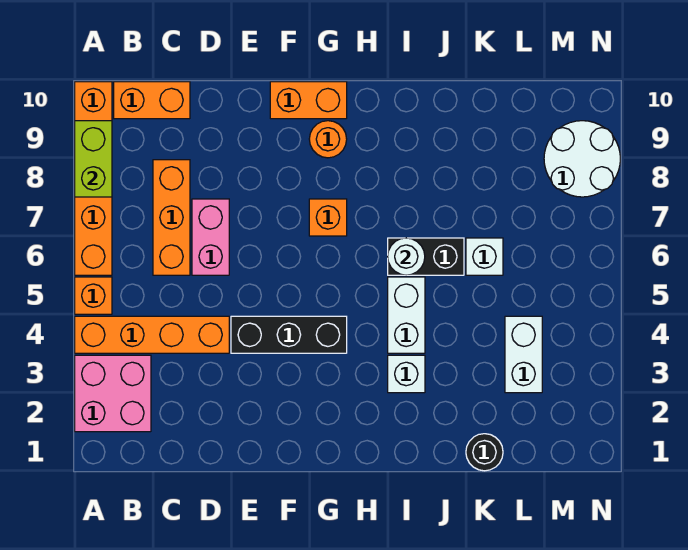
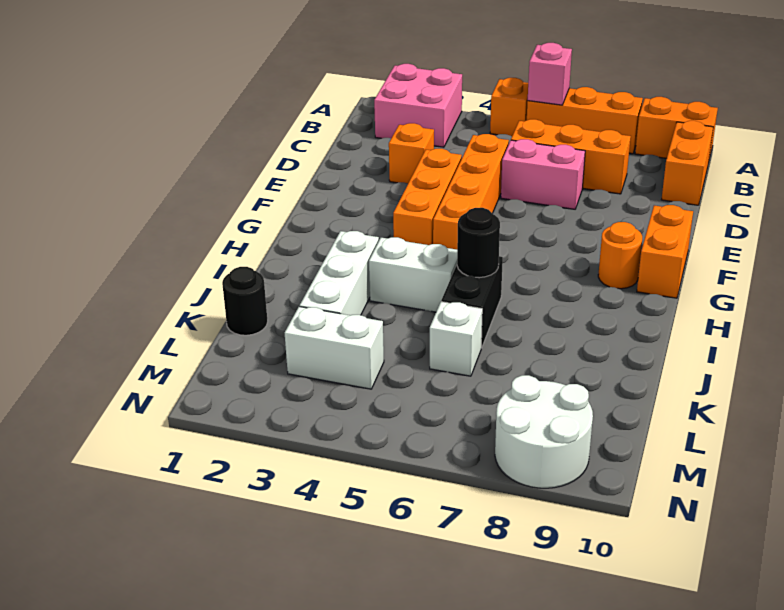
orange 1x4 brick [75,316,229,353] -> orange 1x4 brick moved to [433,134,509,249]
none -> pink 1x1 brick [528,43,572,105]
lime 1x2 brick [75,121,112,197] -> none
black 1x3 brick [231,316,347,353] -> orange 1x3 brick [393,149,462,245]
orange 1x1 brick [309,199,347,236] -> orange 1x1 brick moved to [389,123,434,183]
white 1x1 brick [388,355,425,393] -> white 1x3 brick [300,231,379,315]
white 1x1 round brick [388,238,425,275] -> black 1x1 round brick [457,208,500,278]

